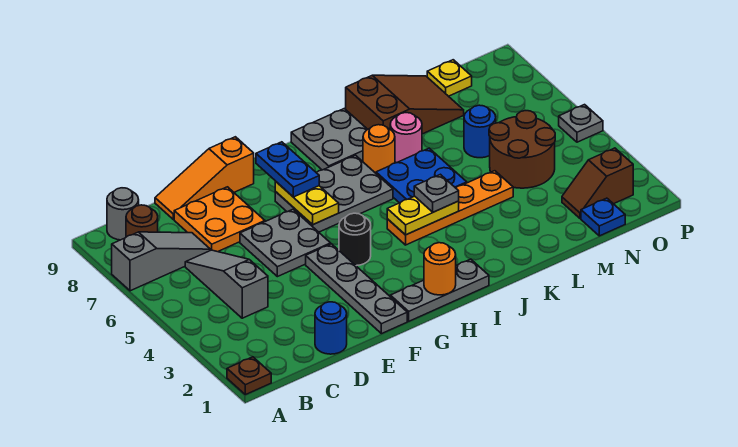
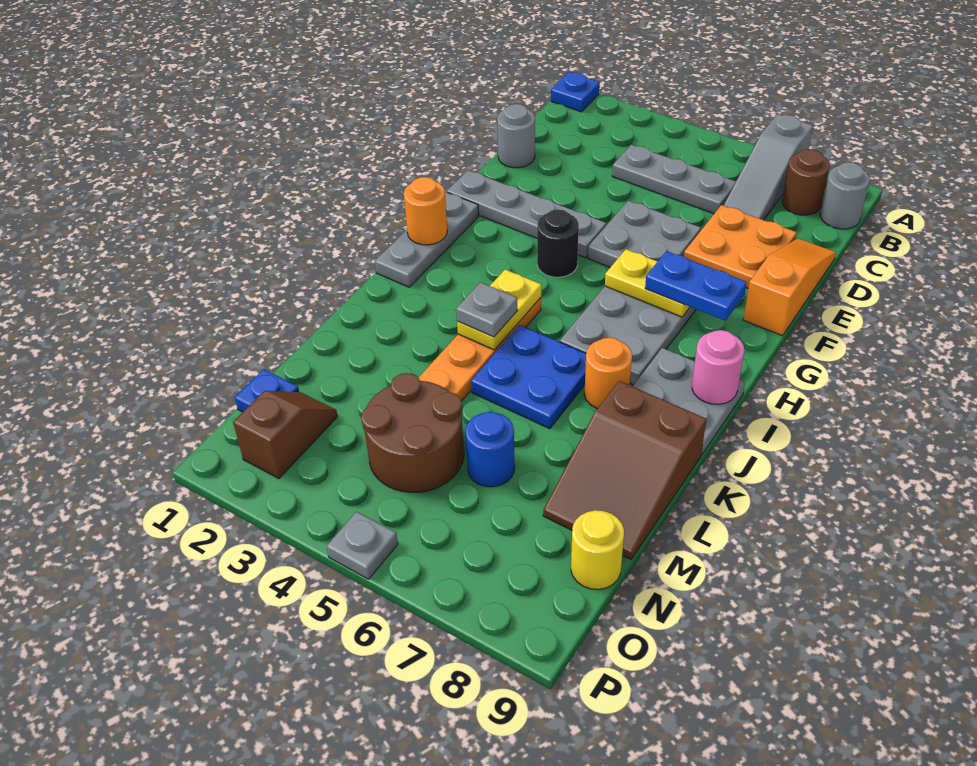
brown 1x1 plate [227,357,271,395] -> blue 1x1 plate [551,72,600,112]
grey 1x3 slope [185,250,268,318] -> grey 1x3 plate [612,145,736,214]
blue 1x1 round brick [315,302,347,354] -> grey 1x1 round brick [497,104,535,168]
pink 1x1 round brick [390,113,422,163] -> pink 1x1 round brick moved to [692,330,744,404]
yellow 1x1 plate [427,60,472,96] -> yellow 1x1 round brick [571,510,624,589]

